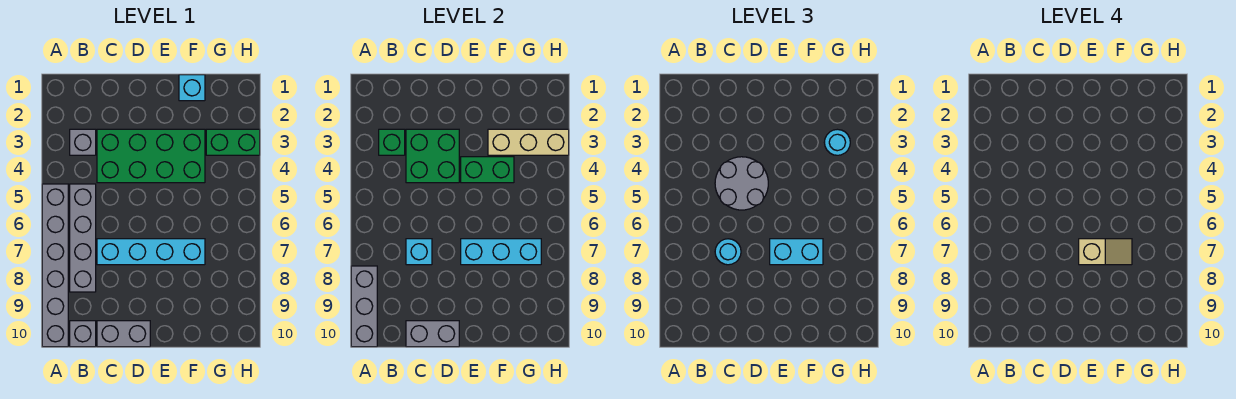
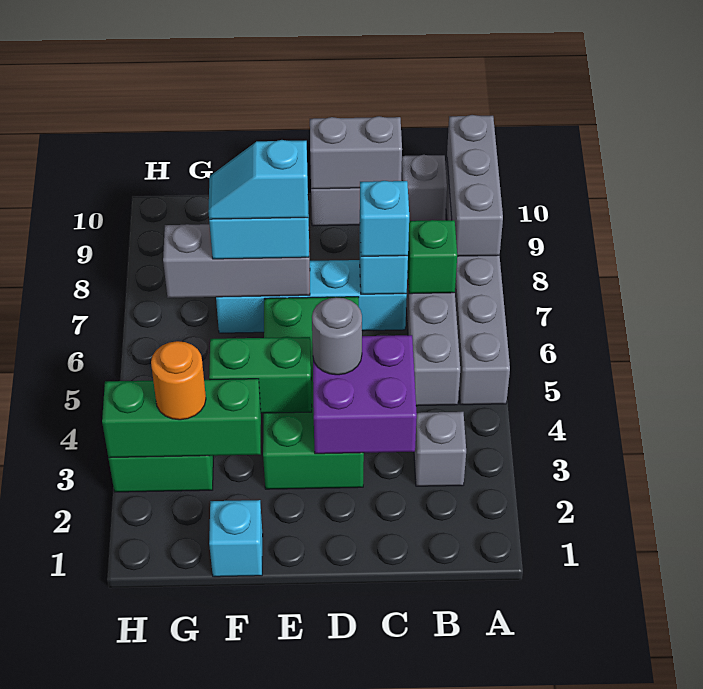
green 1x1 brick [379,129,405,155] -> green 1x1 brick moved to [408,220,457,294]
green 2x4 brick [97,129,205,183] -> green 2x4 brick turned to [263,297,364,489]
green 2x2 brick [406,129,459,183] -> purple 2x2 brick [313,335,417,454]
grey 2x2 round brick [715,157,768,210] -> grey 1x1 round brick [312,297,362,375]
cyan 1x1 round brick [715,239,741,265] -> cyan 1x1 brick [360,181,409,256]
cyan 1x3 brick [461,239,541,265] -> grey 1x3 brick [163,224,310,298]
tan 1x2 slope [1079,239,1132,265] -> cyan 1x2 slope [208,140,308,219]
tan 1x3 brick [488,129,569,155] -> green 1x3 brick [102,379,261,458]
cyan 1x1 round brick [824,129,850,155] -> orange 1x1 round brick [151,341,206,420]

